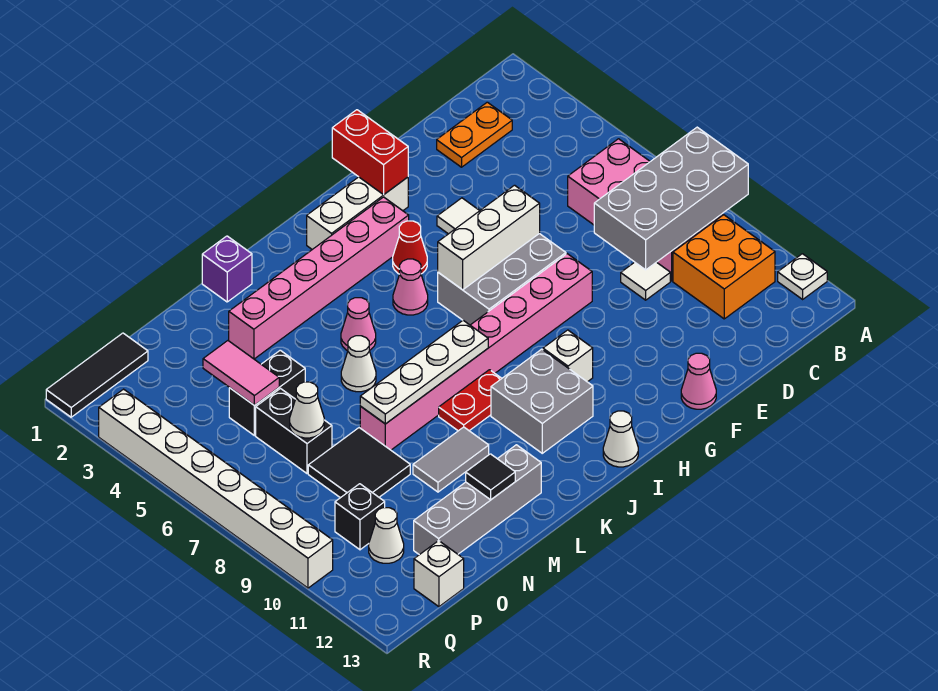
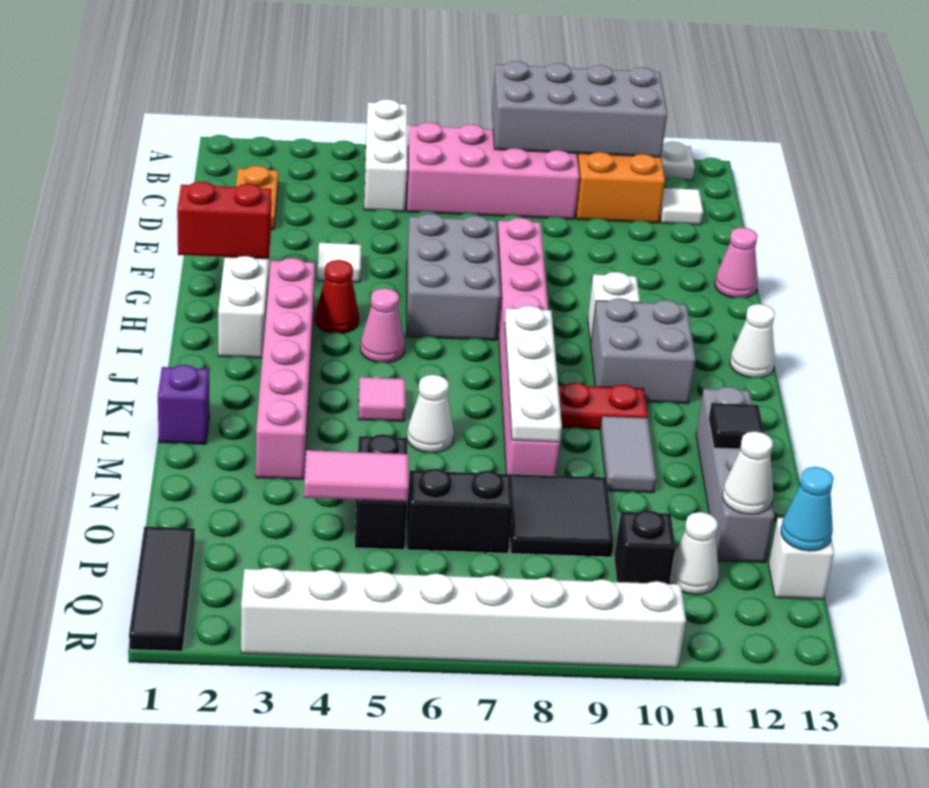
grey 2x4 brick [594,127,748,270] -> grey 2x4 brick turned to [492,61,667,157]
white 1x1 tile [621,262,670,300] -> white 1x1 tile moved to [660,188,703,225]
white 1x3 brick [438,185,540,290] -> white 1x3 brick moved to [364,99,407,212]
red 1x2 plate [439,370,502,431] -> red 1x2 plate turned to [558,383,648,429]
pink 1x1 cone [341,298,376,351] -> pink 1x1 tile [358,377,405,422]
white 1x1 cone [290,382,324,438] -> white 1x1 cone moved to [722,431,773,514]
none -> cyan 1x1 cone [781,467,834,551]

